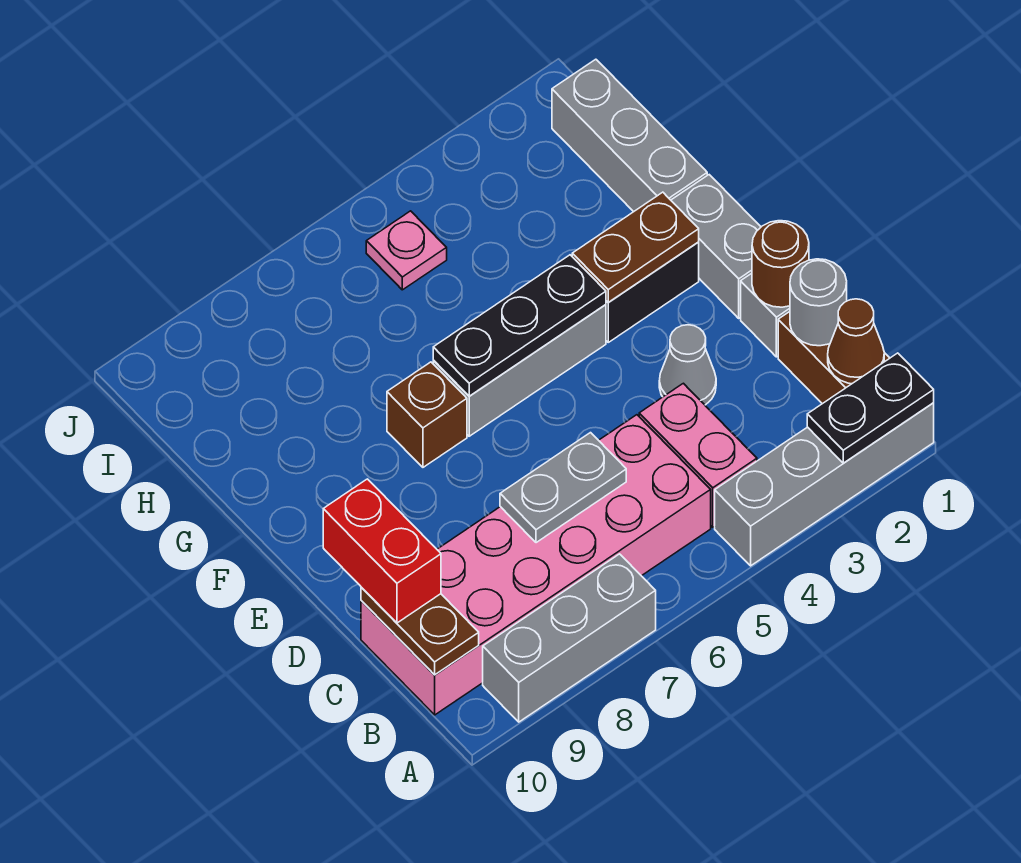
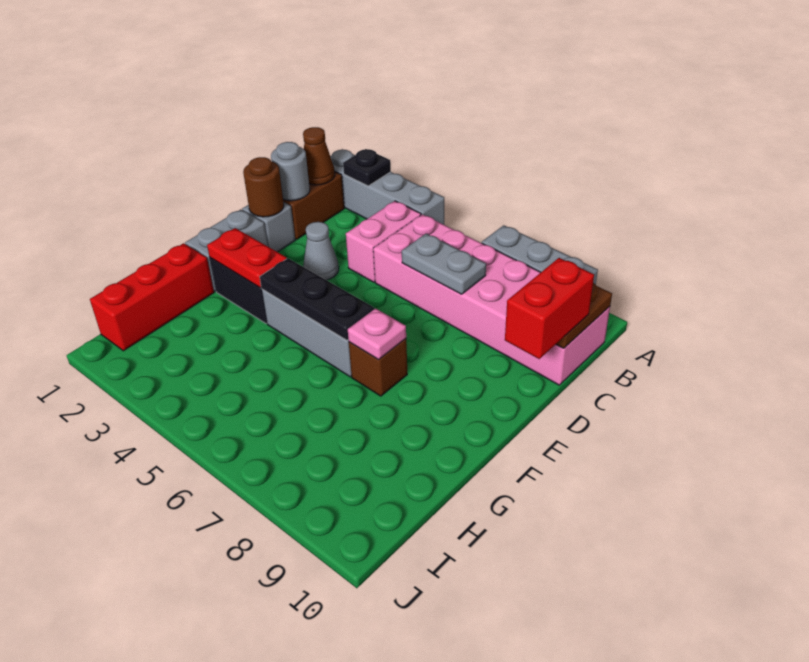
black 1x2 plate [807,353,934,463] -> black 1x1 plate [343,149,391,186]
brown 1x2 plate [572,192,699,303] -> red 1x2 plate [207,228,287,288]
grey 1x3 brick [552,59,707,212] -> red 1x3 brick [90,243,214,351]
pink 1x1 plate [366,211,447,290] -> pink 1x1 plate moved to [348,308,406,360]

